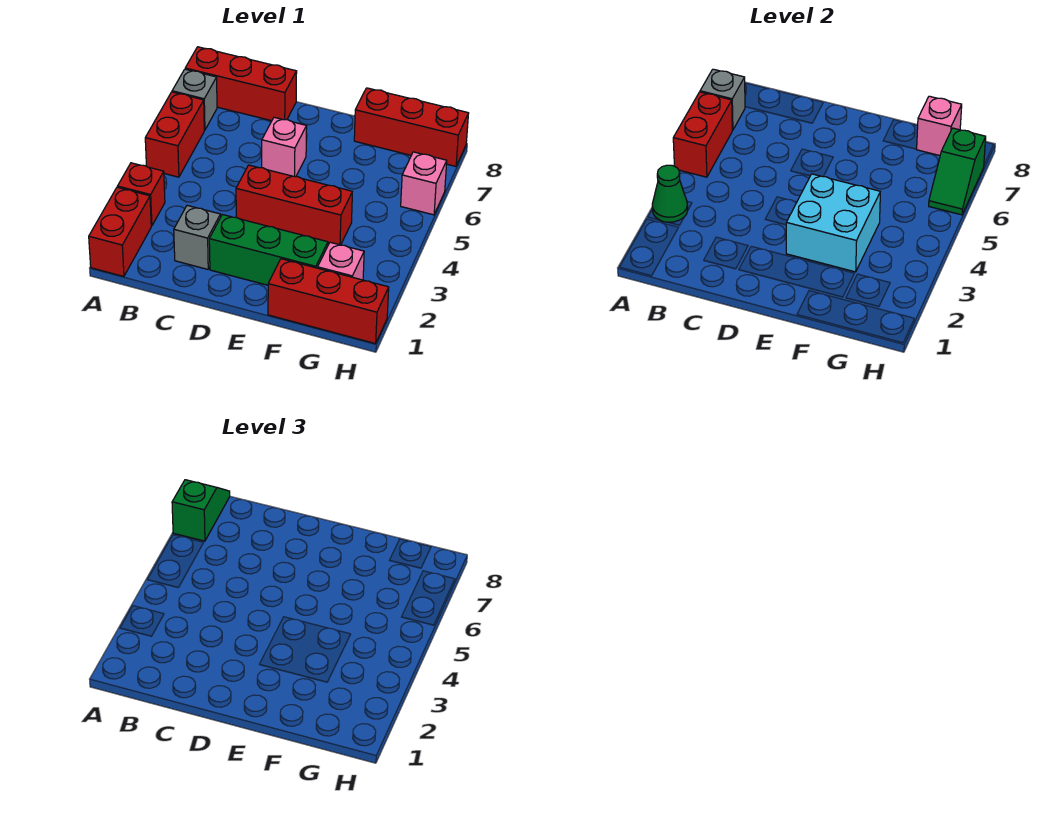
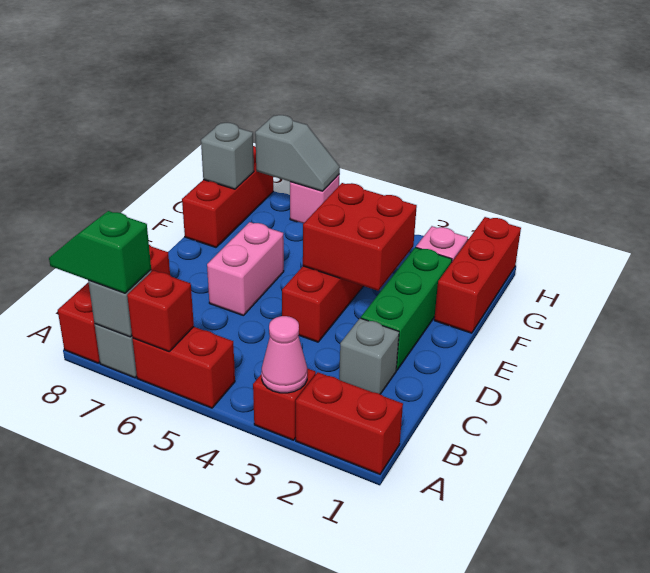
green 1x1 cone [652,165,688,222] -> pink 1x1 cone [261,316,307,393]
red 1x2 brick [673,92,732,177] -> red 1x1 brick [127,270,194,351]
pink 1x1 brick [262,117,307,177] -> pink 1x2 brick [207,222,284,316]
cyan 2x2 brick [786,174,880,272] -> red 2x2 brick [303,183,417,291]
pink 1x1 brick [917,96,962,155] -> grey 1x1 brick [201,123,254,189]
green 1x2 slope [929,128,986,215] -> grey 1x2 slope [255,115,340,191]

